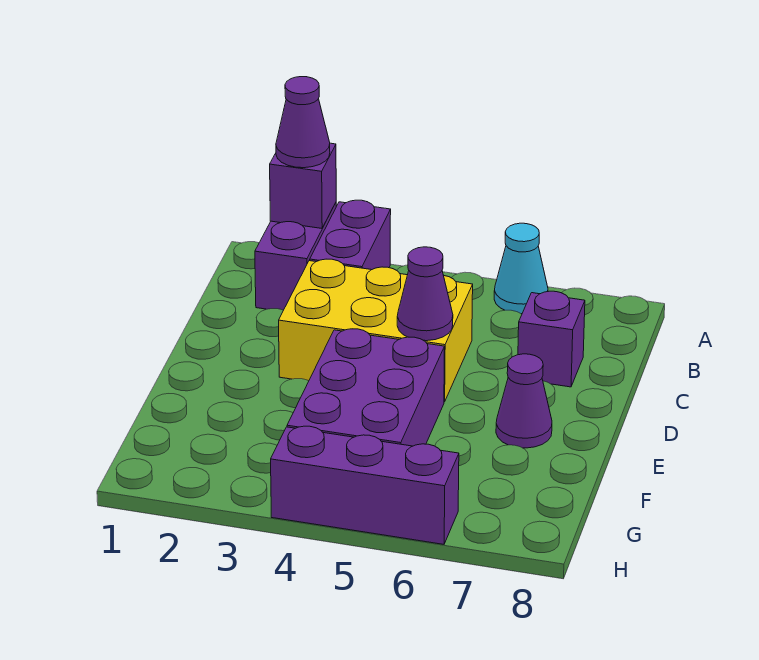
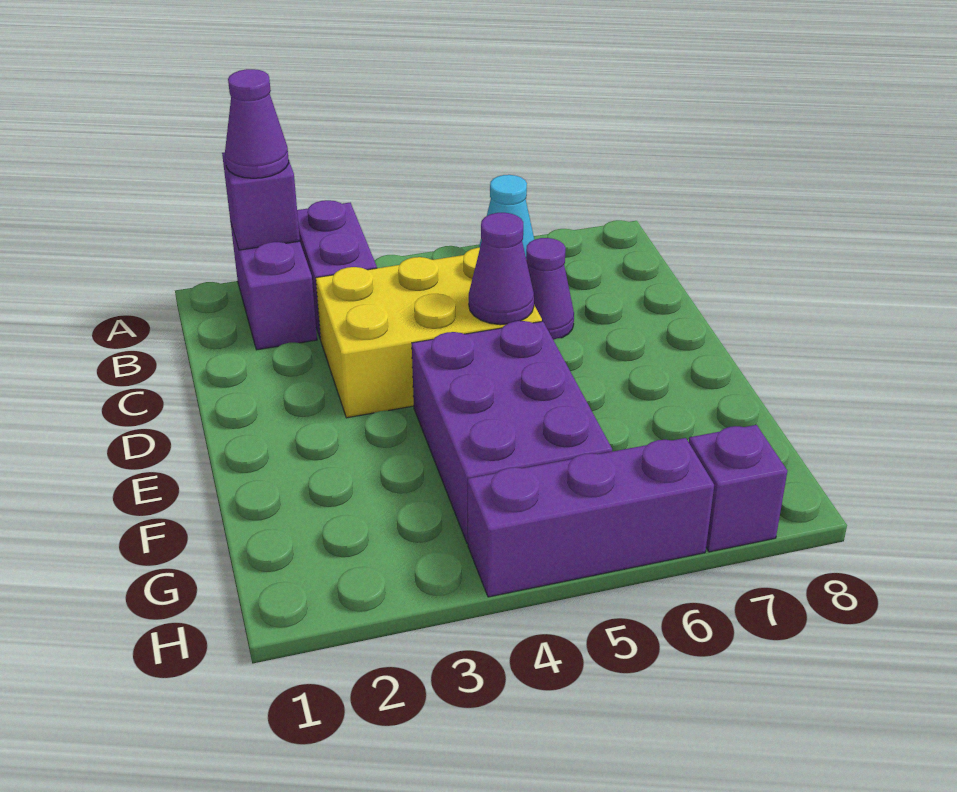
purple 1x1 brick [518,291,585,387] -> purple 1x1 brick moved to [689,425,787,552]
purple 1x1 cone [496,354,552,448] -> purple 1x1 cone moved to [526,238,574,340]

